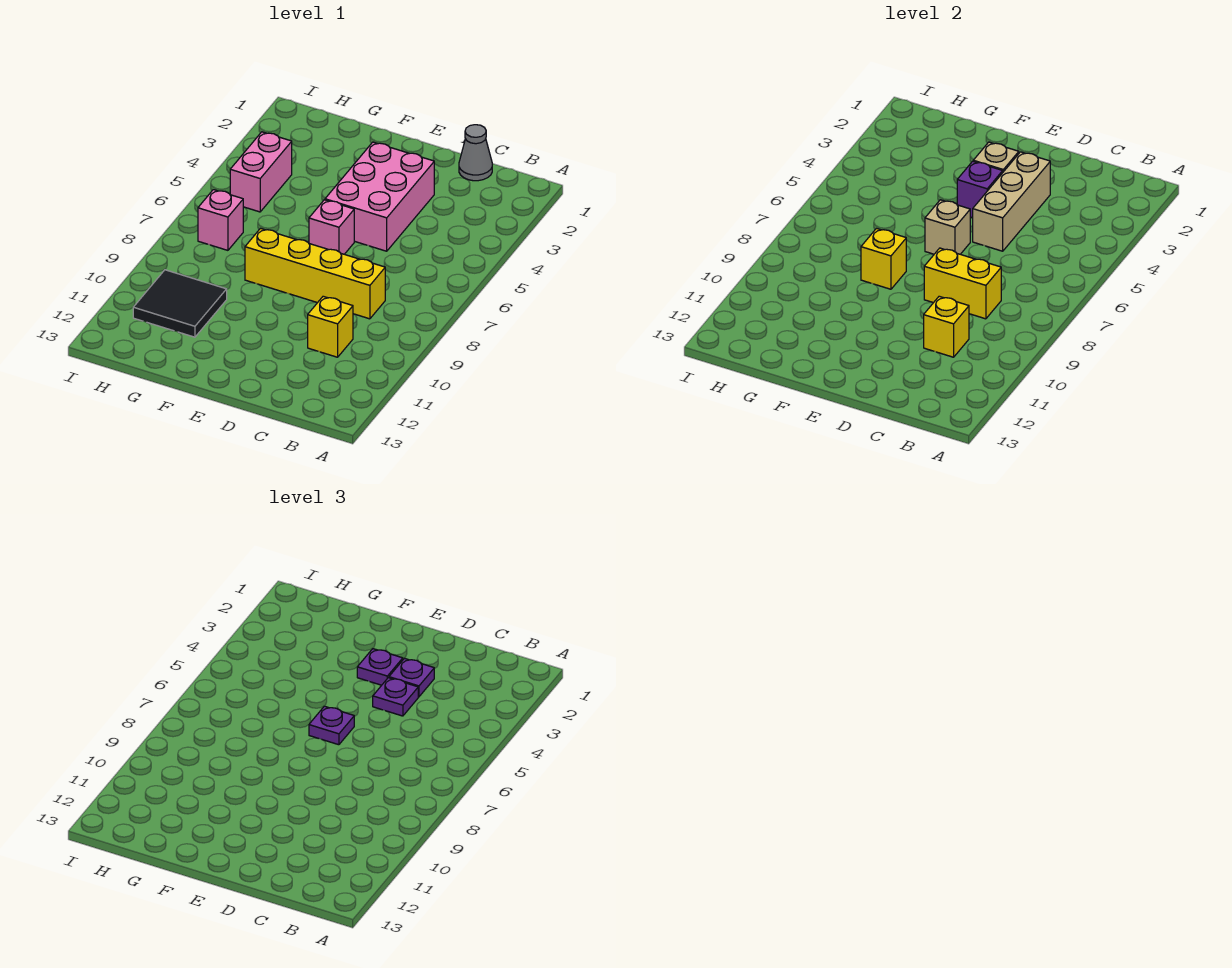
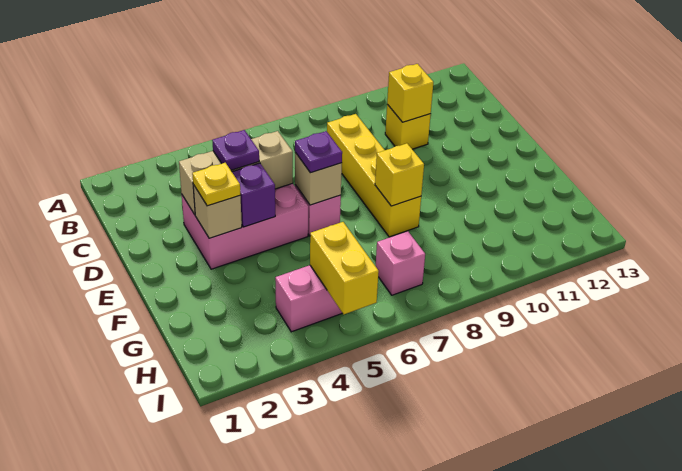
grey 1x1 cone [459,125,492,181] -> none
yellow 1x2 brick [924,248,1001,319] -> yellow 1x2 brick moved to [310,222,379,314]
purple 1x1 plate [389,658,434,697] -> none
purple 1x1 plate [357,649,403,685] -> yellow 1x1 plate [192,163,240,206]
black 2x2 tile [133,270,227,337] -> none

